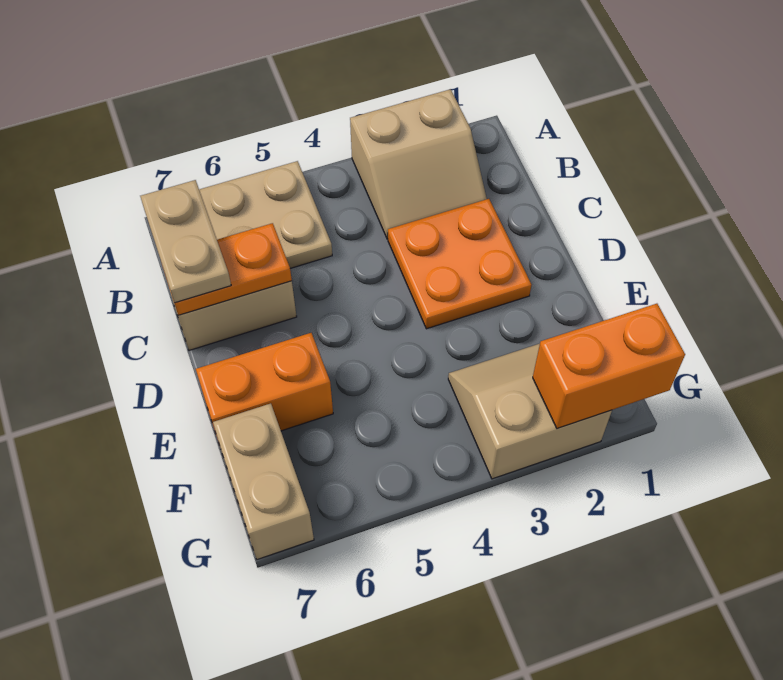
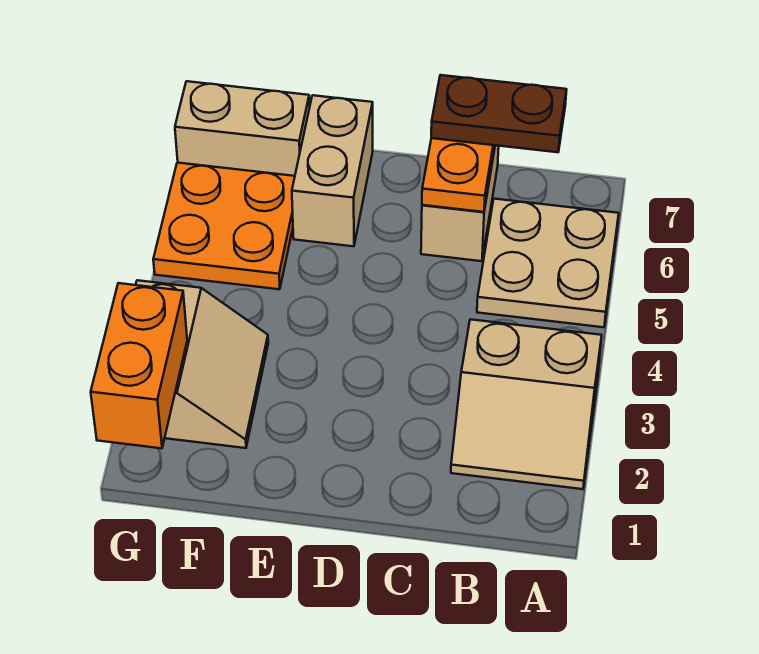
tan 2x2 slope [350,89,487,239] -> tan 2x2 slope turned to [451,319,602,489]
tan 1x2 plate [140,180,231,303] -> brown 1x2 plate [431,75,567,152]
orange 2x2 plate [388,199,531,329] -> orange 2x2 plate moved to [153,163,295,289]
orange 1x2 brick [196,333,333,439] -> tan 1x2 brick [292,95,373,246]

